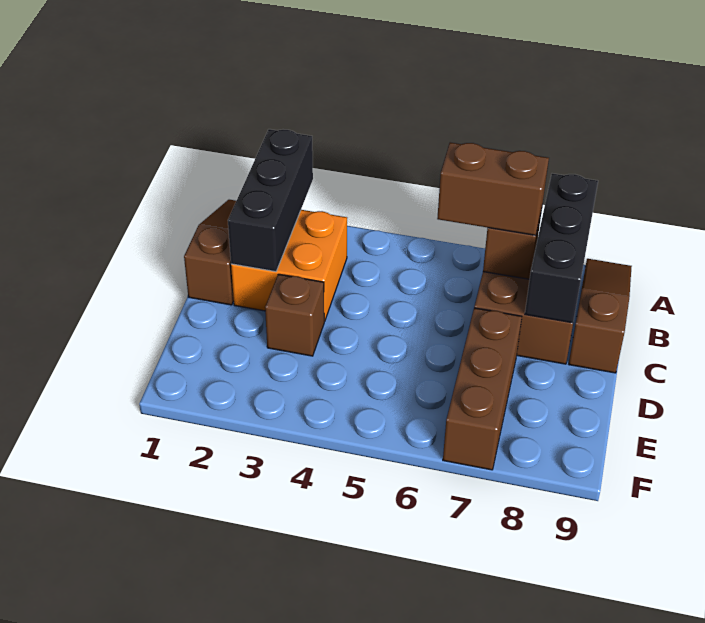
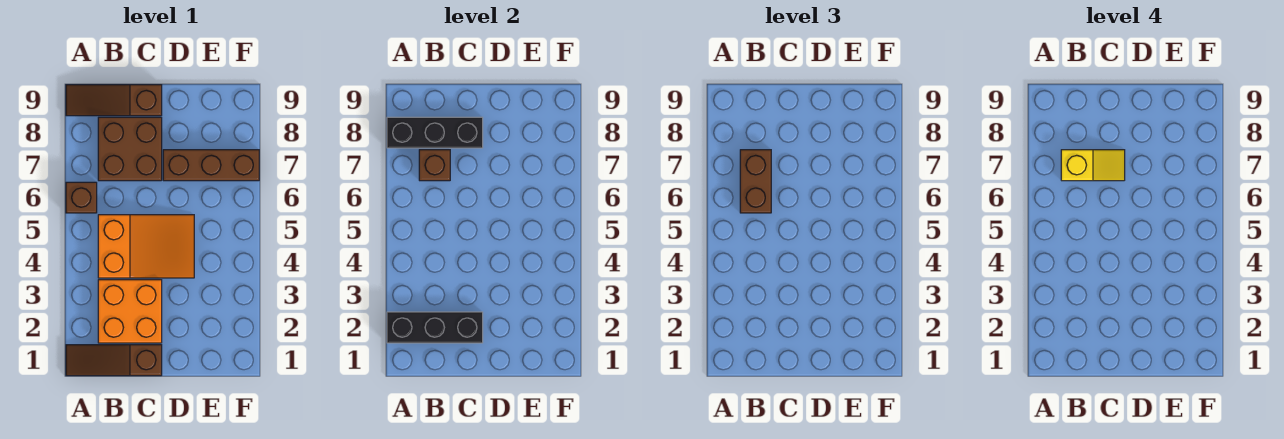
none -> orange 2x3 slope [98,215,194,278]
none -> yellow 1x2 slope [1061,150,1125,181]
brown 1x1 brick [265,274,324,356] -> brown 1x1 brick moved to [66,182,97,213]

